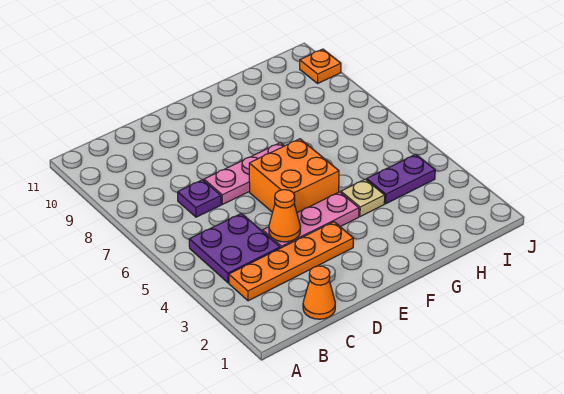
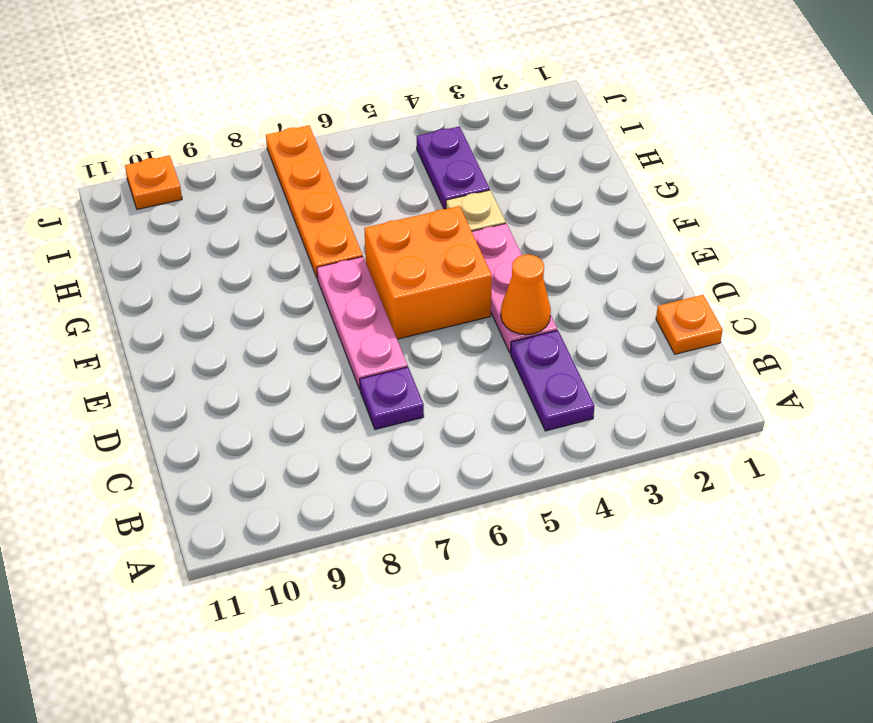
orange 1x4 plate [229,222,354,301] -> orange 1x4 plate moved to [266,125,363,279]
purple 2x2 plate [189,213,280,283] -> purple 1x2 plate [511,330,595,431]
orange 1x1 cone [303,266,335,319] -> orange 1x1 plate [656,295,723,354]

